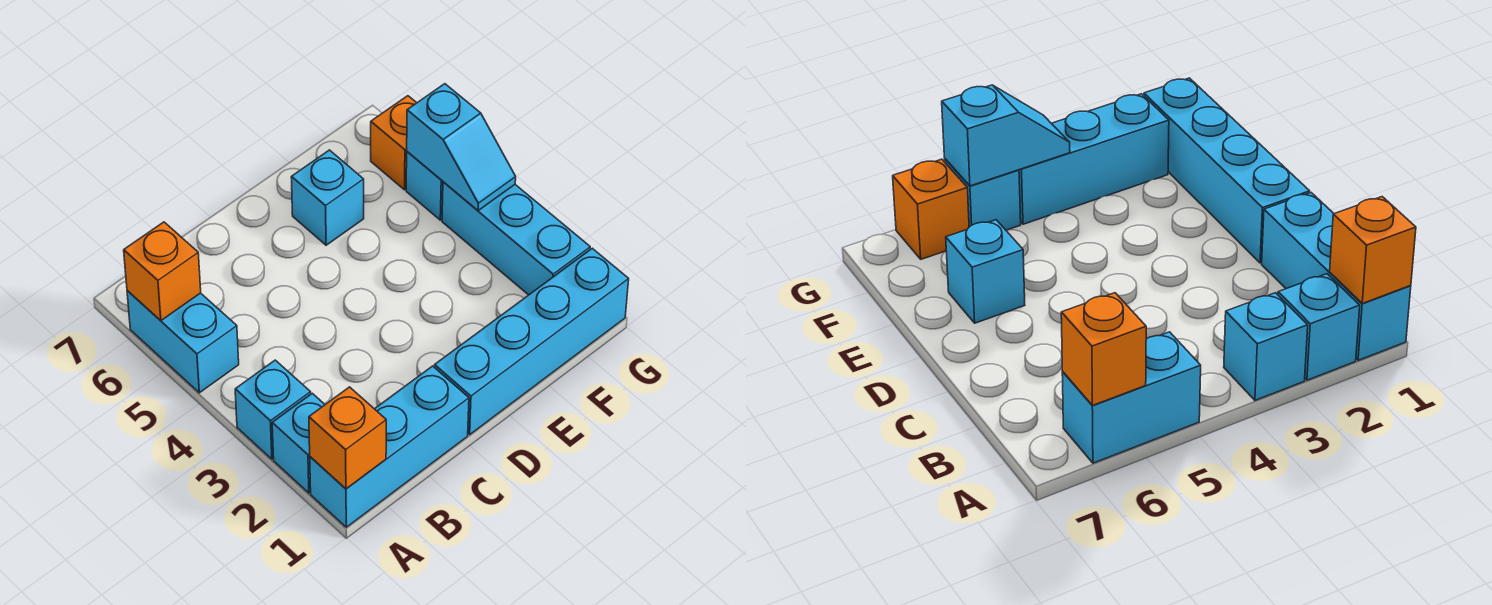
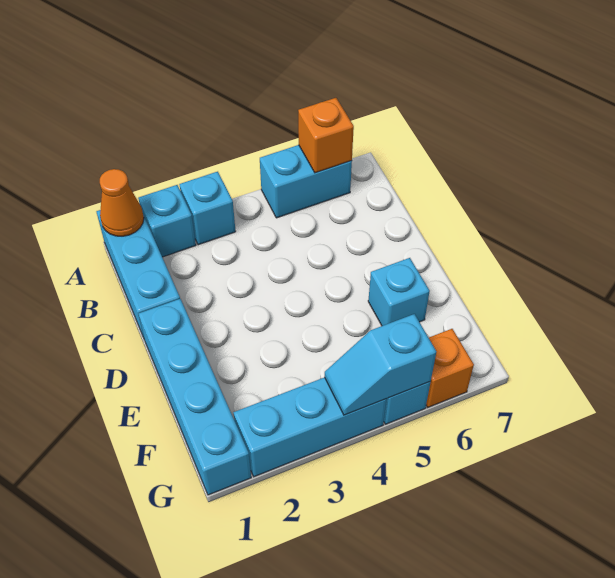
orange 1x1 brick [309,387,386,489] -> orange 1x1 cone [100,169,144,236]

